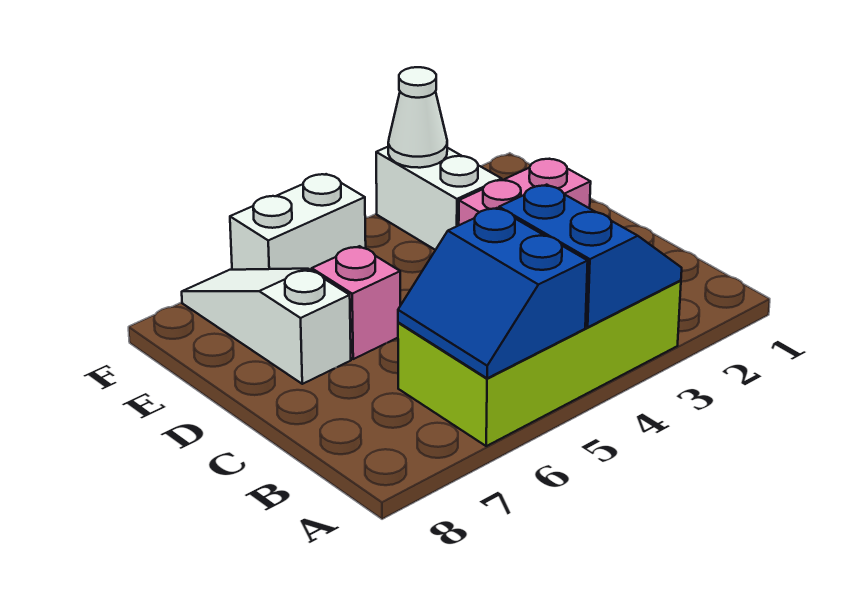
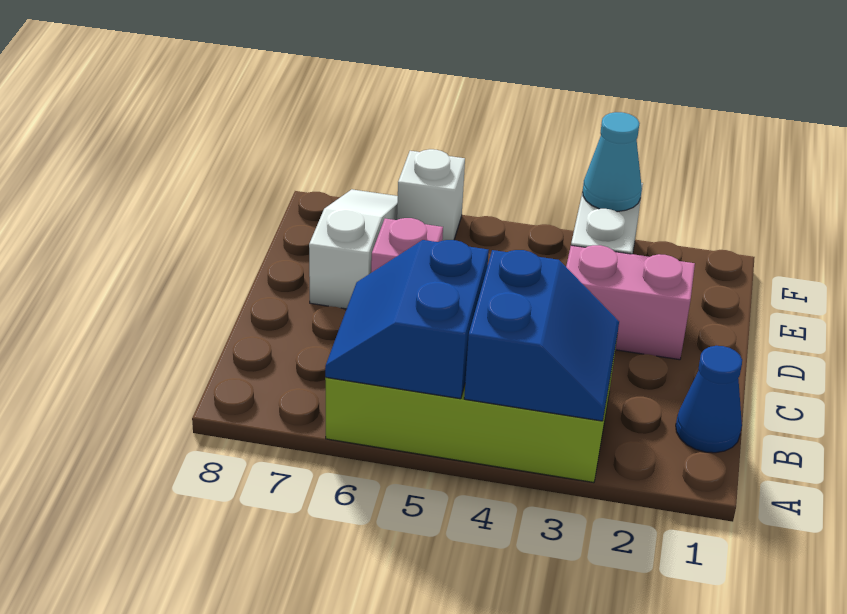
none -> blue 1x1 cone [676,346,742,453]
white 1x1 cone [388,67,447,168] -> cyan 1x1 cone [583,112,642,212]
white 1x2 brick [230,174,366,271] -> white 1x1 brick [397,149,465,241]

